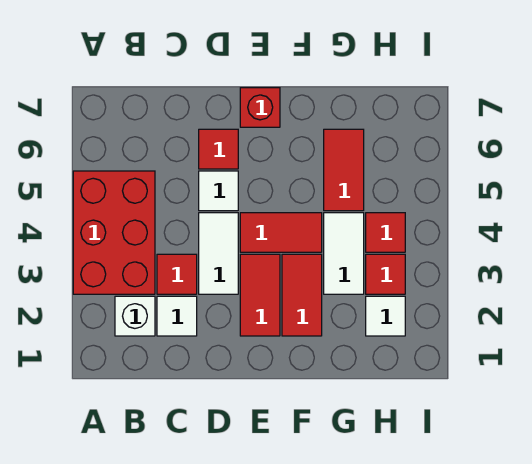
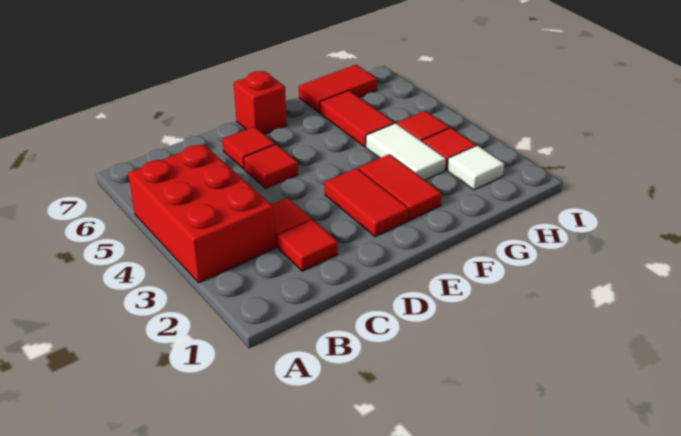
white 1x1 brick [115,296,155,336] -> none
white 1x1 tile [157,296,197,336] -> red 1x1 tile [277,219,338,271]
white 1x2 tile [199,213,238,294] -> none
white 1x1 tile [199,171,238,211] -> red 1x1 tile [244,144,298,188]
red 1x2 tile [240,213,322,252] -> red 1x2 tile moved to [299,65,377,113]

